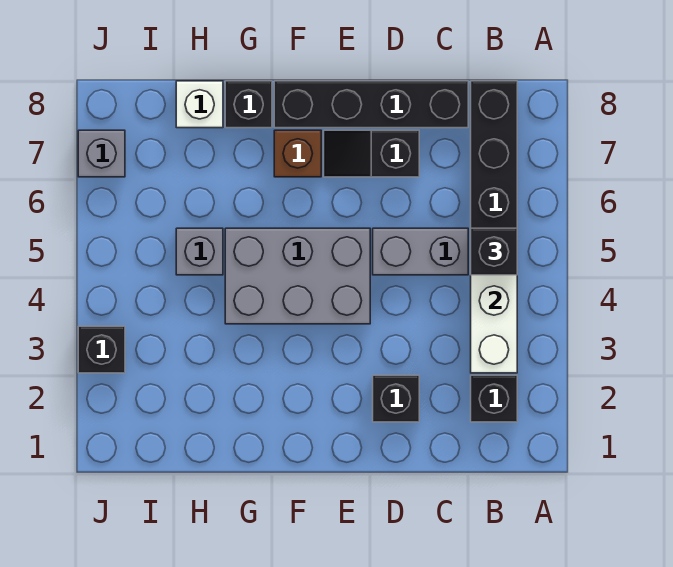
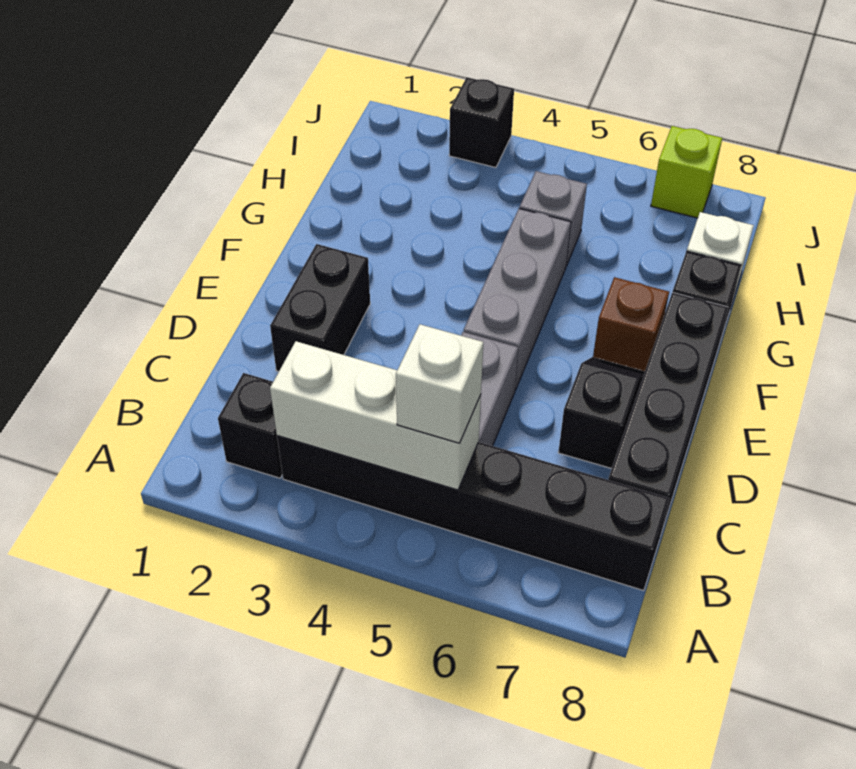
black 1x1 brick [471,228,517,275] -> white 1x1 brick [396,324,483,443]
black 1x1 brick [373,375,419,422] -> black 1x2 brick [270,244,370,371]
grey 2x3 brick [225,228,370,324] -> grey 1x3 brick [464,209,571,390]
grey 1x1 brick [78,130,125,177] -> lime 1x1 brick [651,126,722,218]

